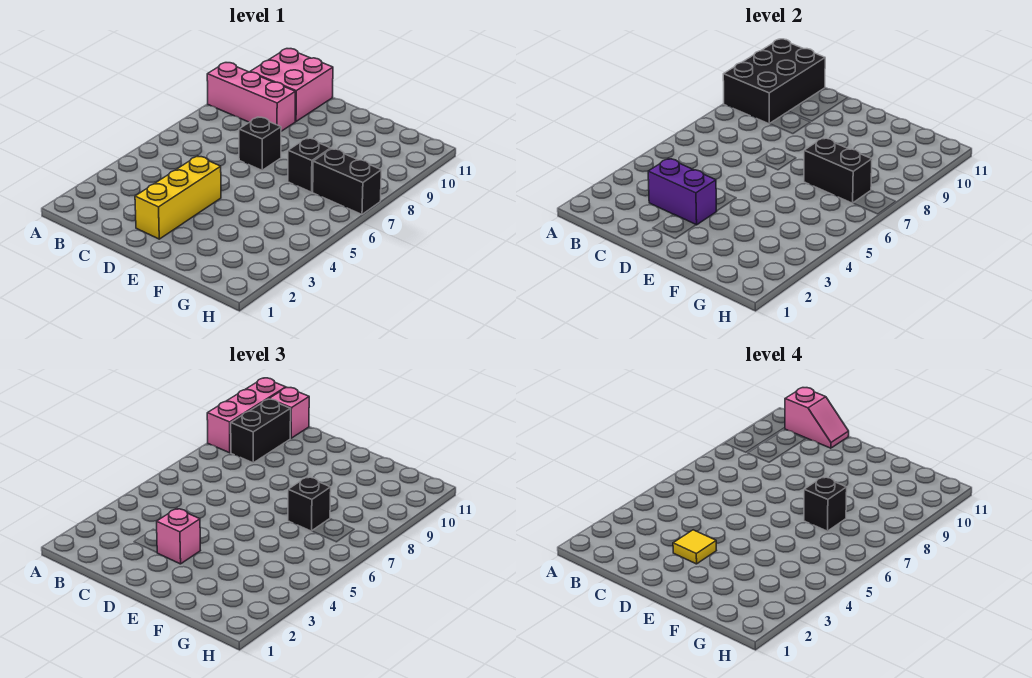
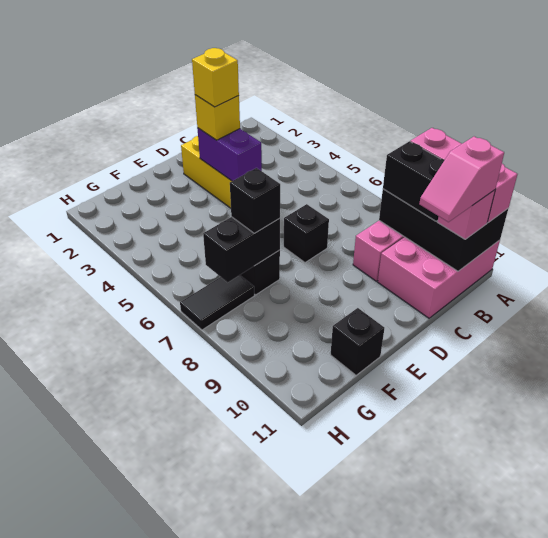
pink 2x2 brick [250,49,333,121] -> pink 2x3 brick [378,237,500,318]
purple 1x2 brick [648,158,717,225] -> purple 1x2 brick turned to [197,128,262,181]
pink 1x1 brick [157,508,200,564] -> yellow 1x1 brick [195,95,240,140]
yellow 1x1 tile [673,530,716,564] -> yellow 1x1 brick [192,48,239,107]
black 1x1 brick [804,477,847,531] -> black 1x1 brick moved to [331,308,384,375]
black 1x2 brick [313,149,381,214] -> black 1x2 tile [180,275,254,330]

